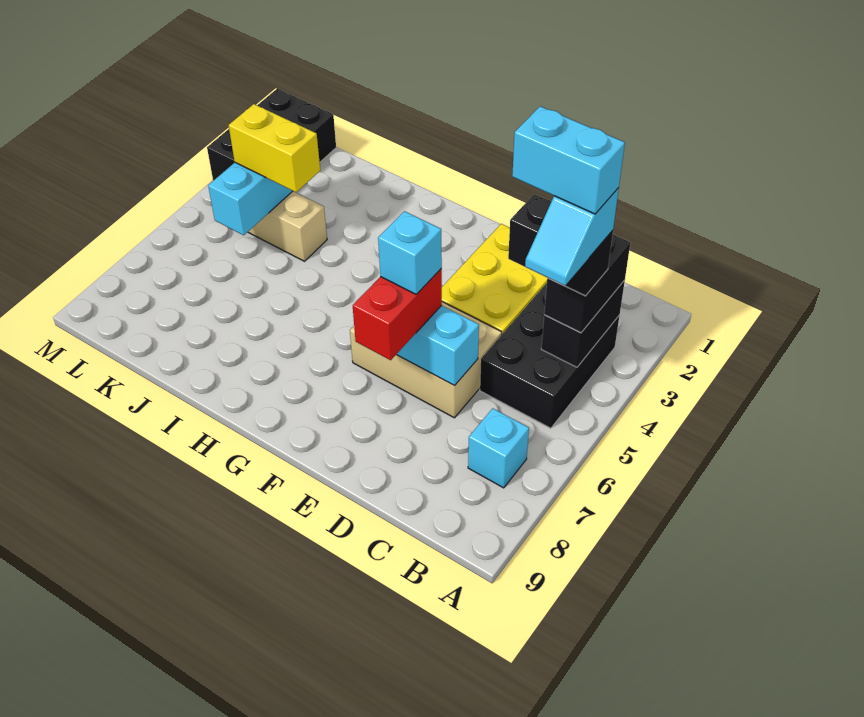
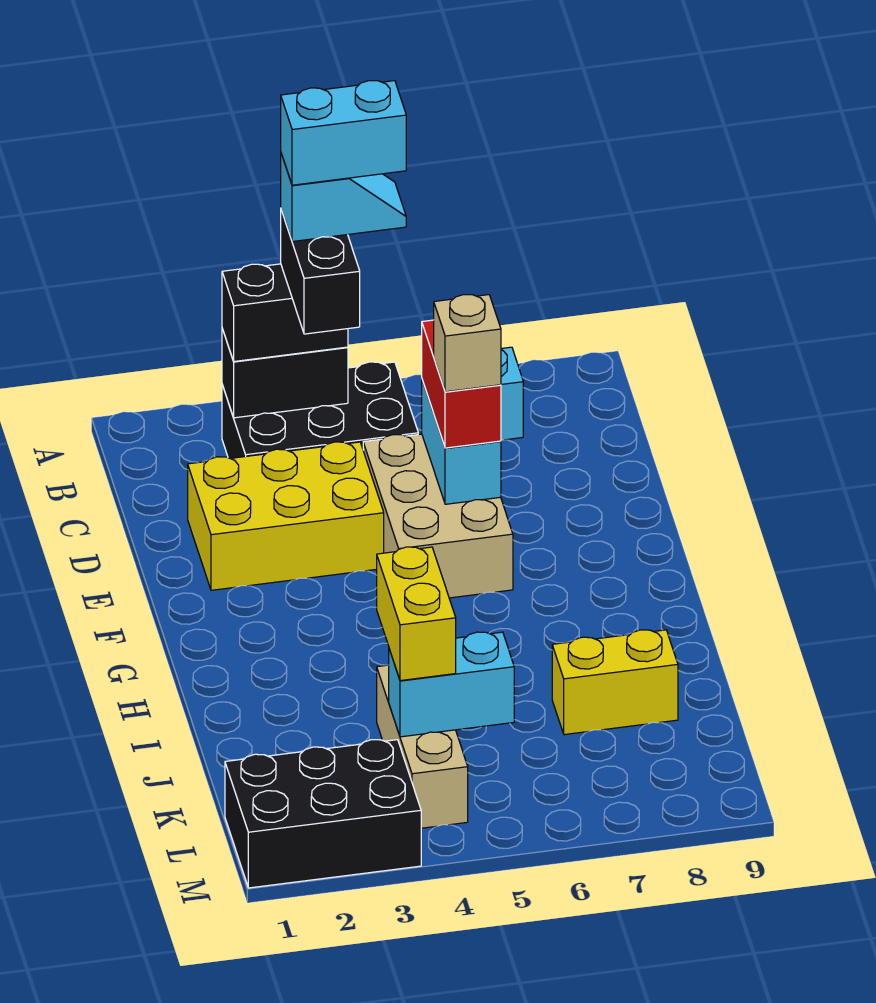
cyan 1x2 brick [512,106,625,214] -> cyan 1x2 brick turned to [281,81,406,185]
red 1x2 brick [353,269,442,360] -> red 1x2 brick turned to [422,320,501,448]
cyan 1x1 brick [378,211,442,295] -> tan 1x1 brick [434,295,501,392]
none -> yellow 1x2 brick [552,630,678,735]

